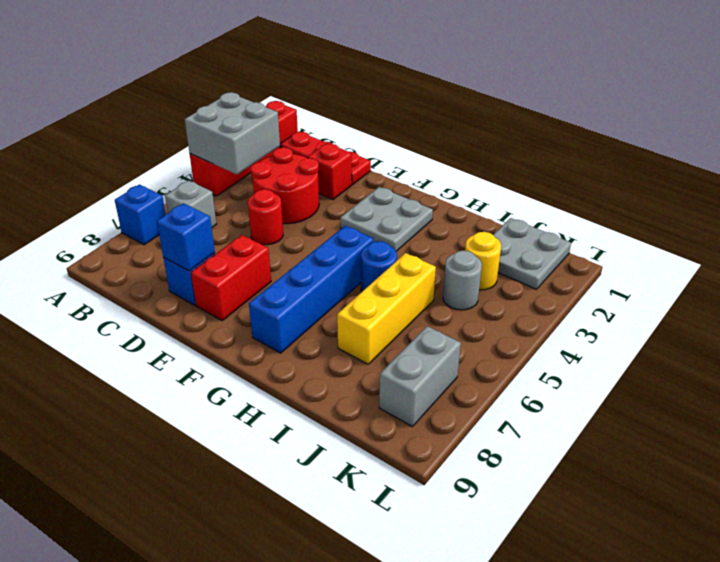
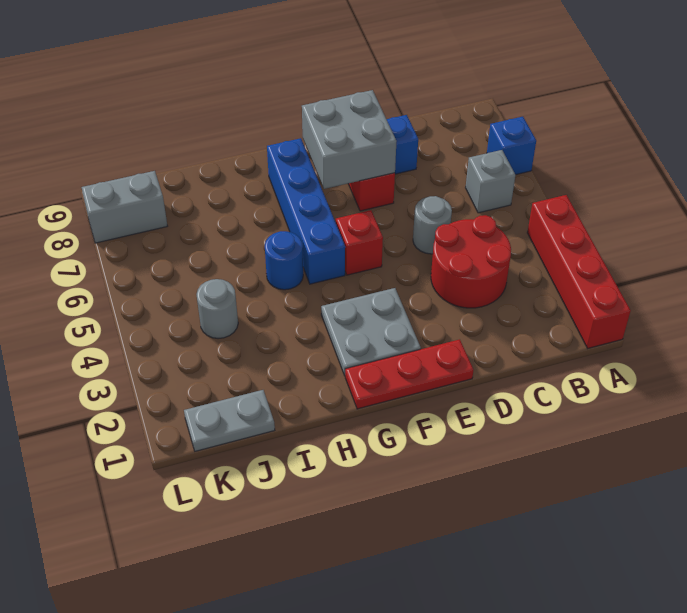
grey 2x2 brick [185,92,280,174] -> grey 2x2 brick moved to [302,90,397,189]
red 1x3 plate [280,132,371,184] -> red 1x3 plate moved to [345,339,473,409]
red 1x1 brick [308,143,352,199] -> red 1x1 brick moved to [336,210,383,275]
red 1x1 round brick [248,189,283,245] -> grey 1x1 round brick [413,196,452,254]
blue 1x1 brick [157,203,215,271] -> none
yellow 1x3 brick [337,253,436,364] -> none
grey 2x2 plate [493,218,571,289] -> grey 1x2 plate [184,390,275,451]
yellow 1x1 round brick [465,232,501,290] -> none
grey 1x2 brick [379,326,461,427] -> grey 1x2 brick turned to [82,171,167,243]

